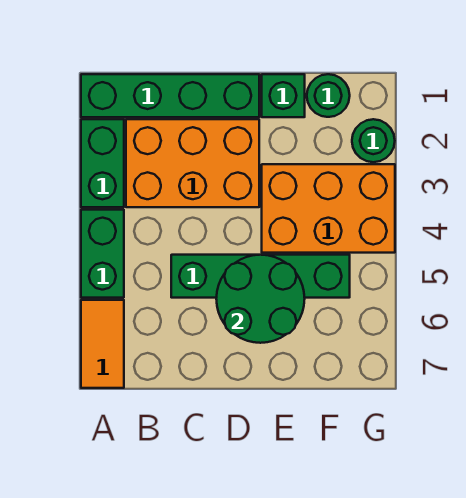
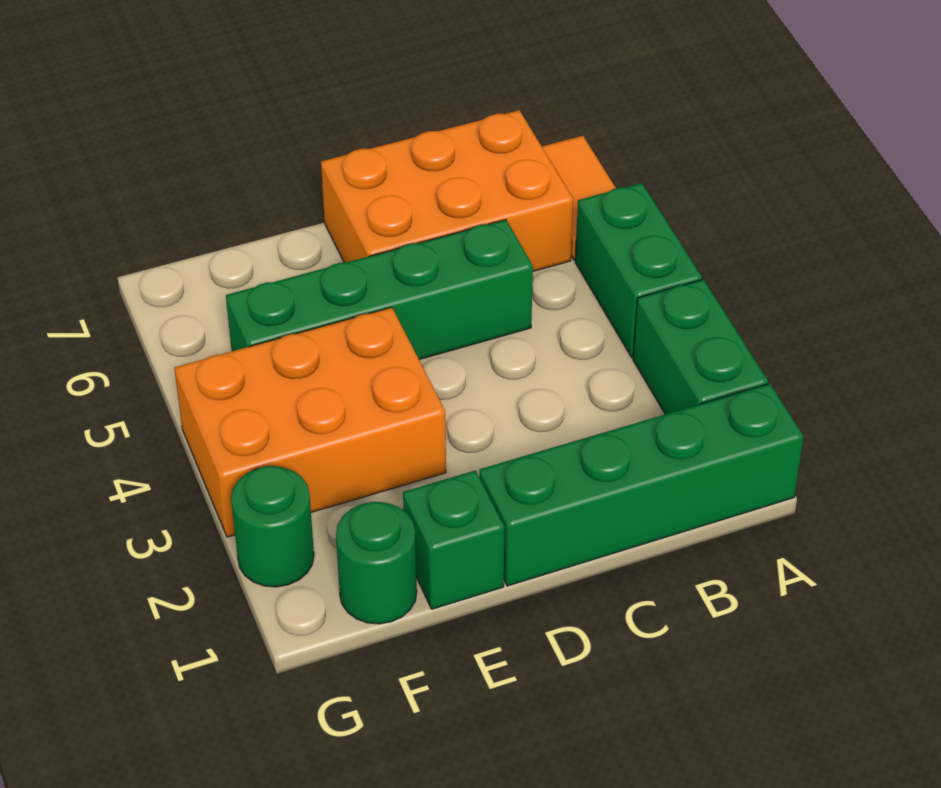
orange 2x3 brick [126,119,259,207] -> orange 2x3 brick moved to [321,110,573,271]
green 2x2 round brick [216,255,305,343] -> none

